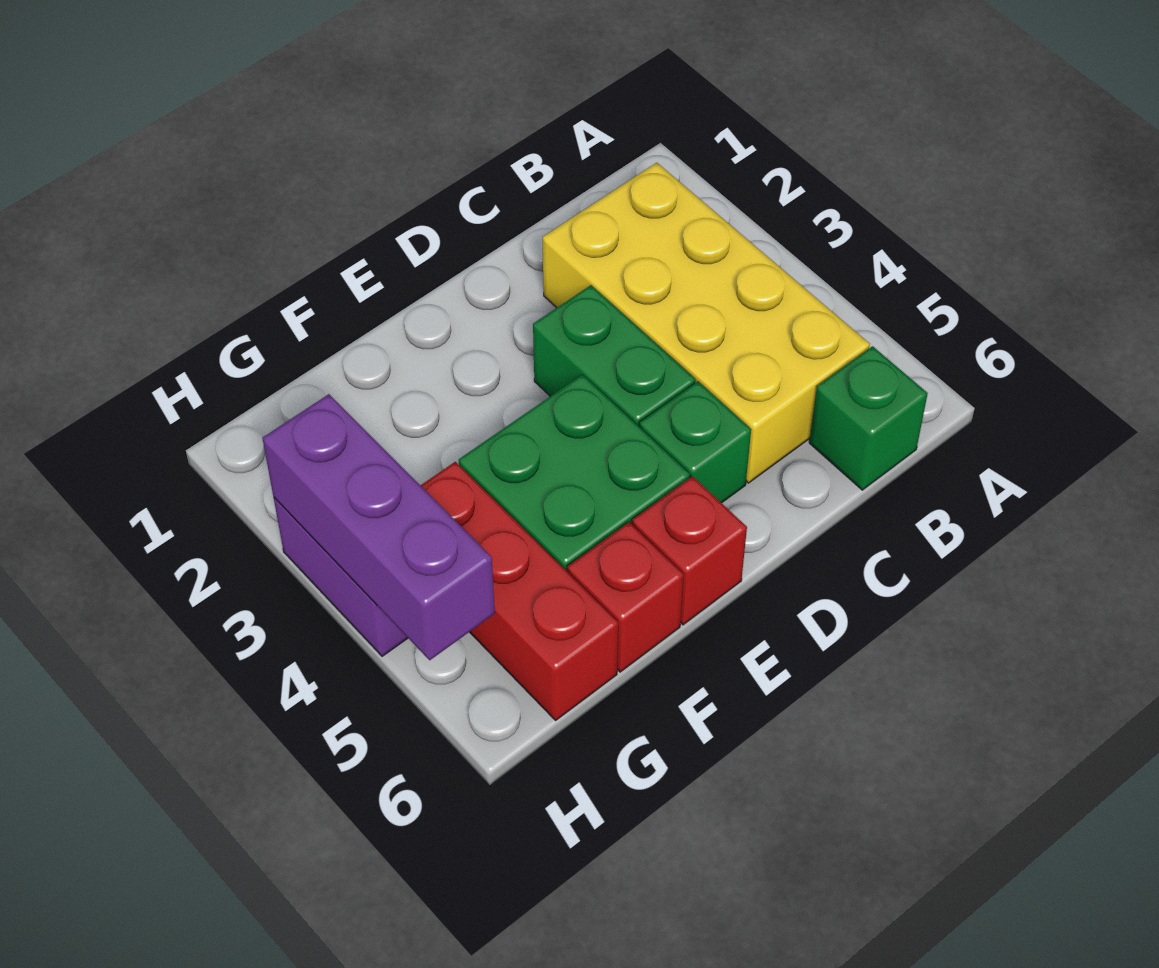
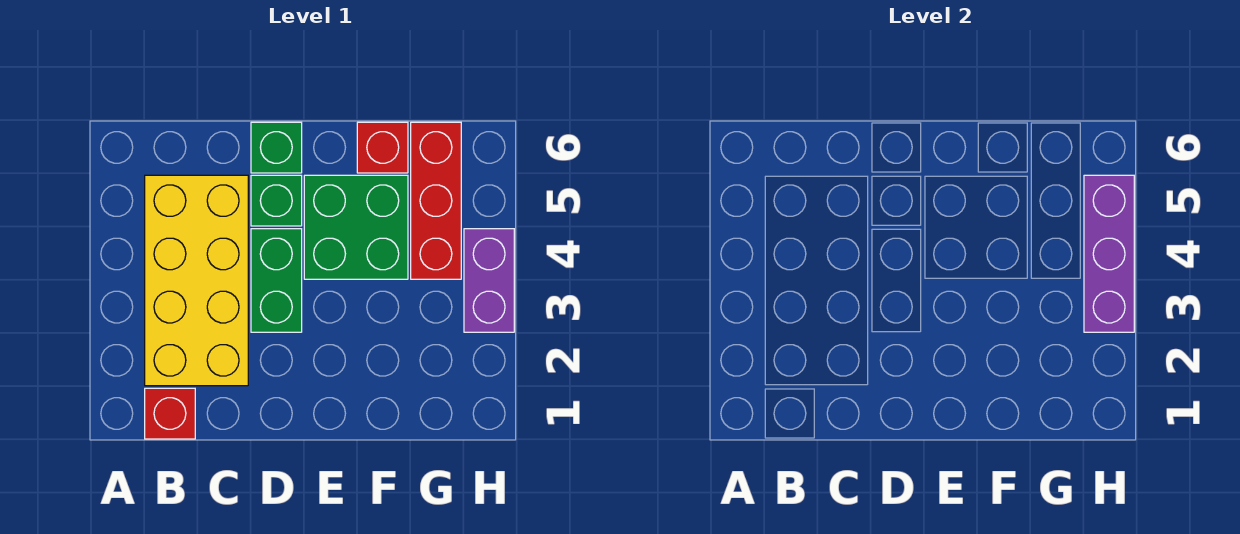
green 1x1 brick [809,346,928,490] -> green 1x1 brick moved to [251,122,302,173]
red 1x1 brick [632,476,747,625] -> red 1x1 brick moved to [145,388,195,439]

